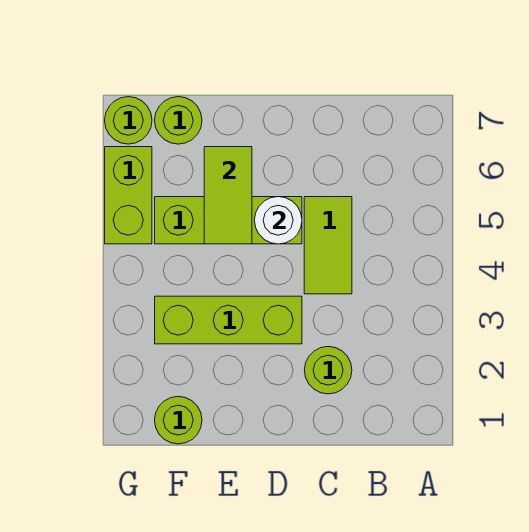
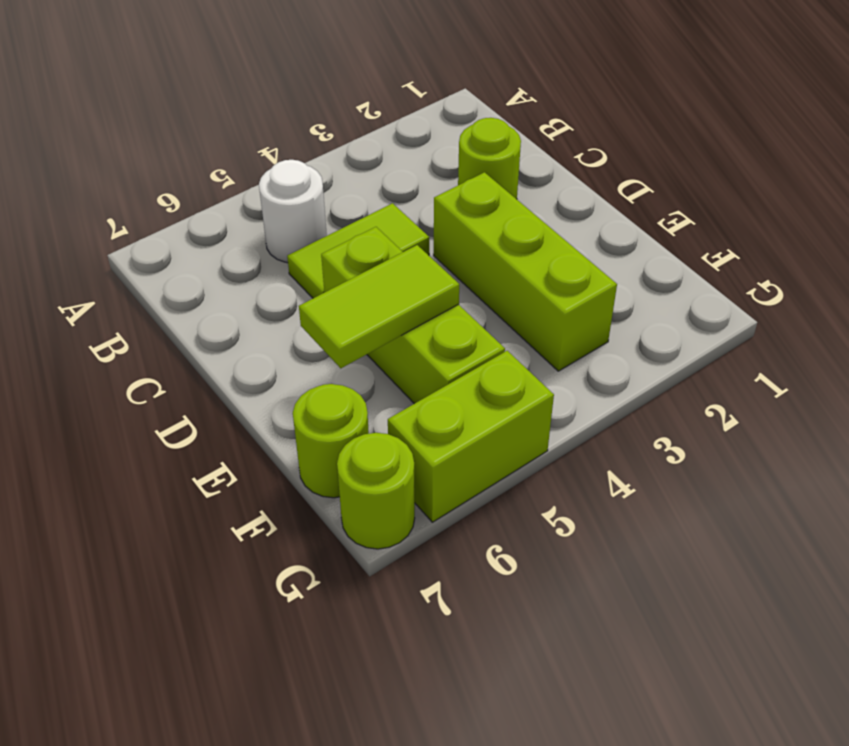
white 1x1 round brick [254,197,302,244] -> white 1x1 round brick moved to [259,160,327,263]
lime 1x1 round brick [155,396,202,444] -> none

